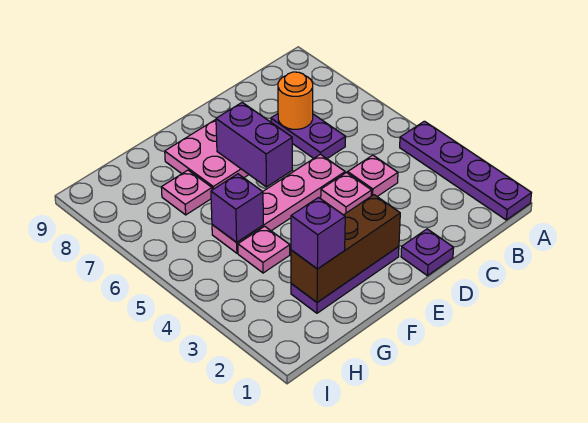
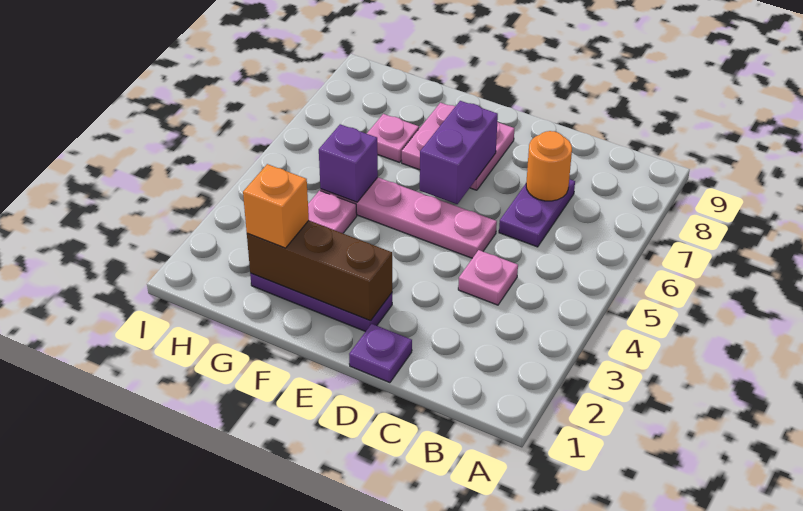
purple 1x4 plate [400,121,531,220] -> none
pink 1x1 plate [320,173,372,215] -> none
purple 1x1 brick [291,197,345,269] -> orange 1x1 brick [243,164,309,248]

